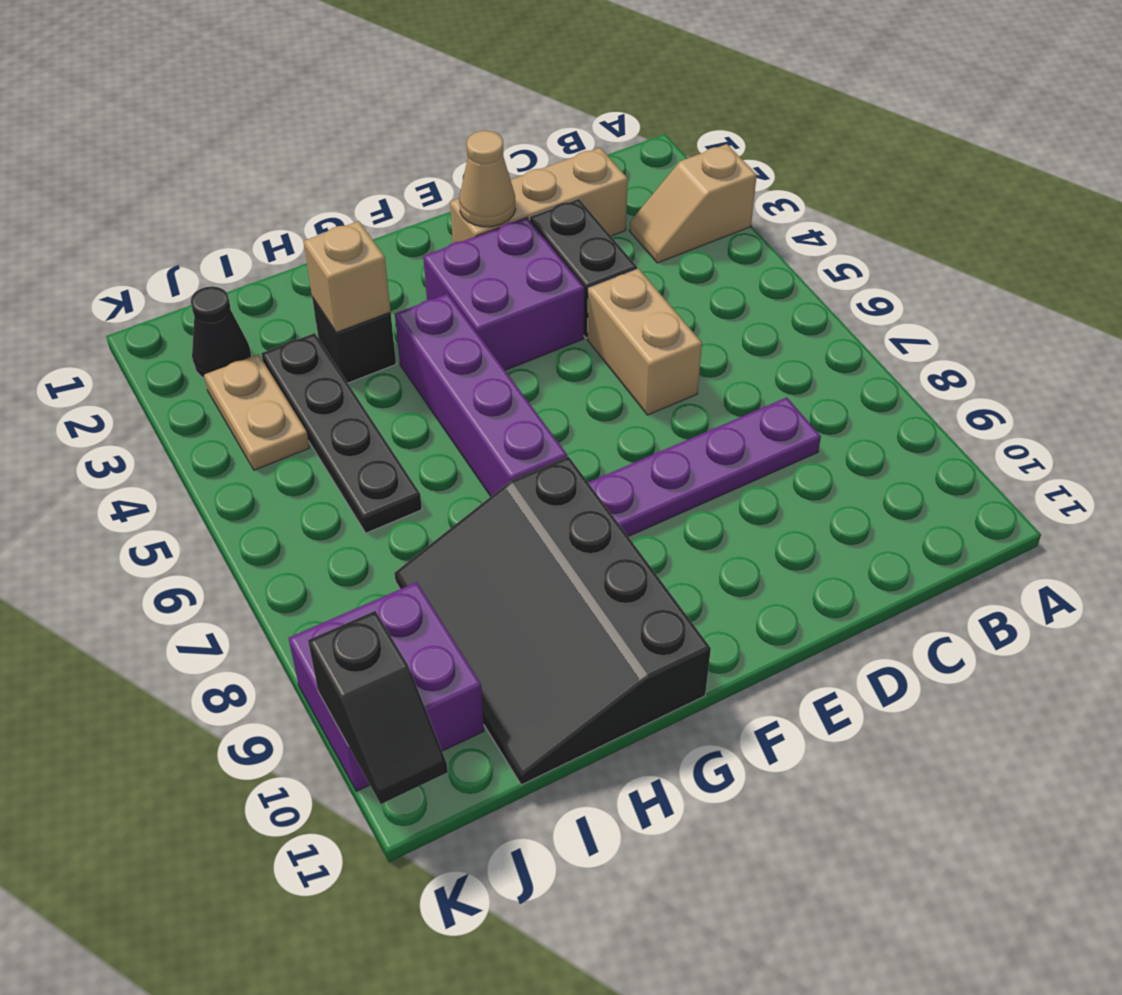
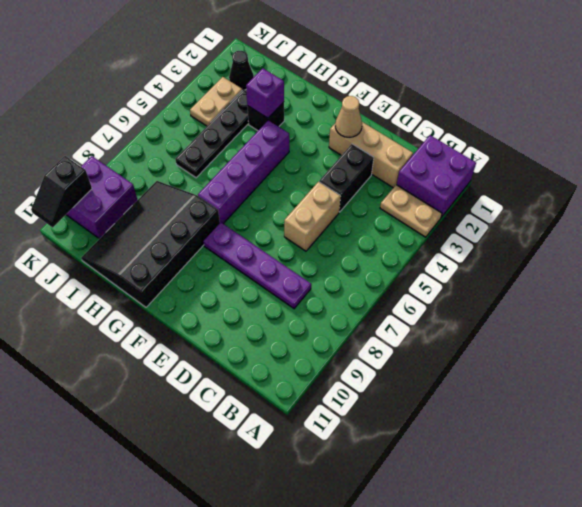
tan 1x2 slope [630,144,757,263] -> tan 1x2 plate [380,185,442,237]
purple 2x2 brick [423,218,584,370] -> purple 2x2 brick moved to [397,135,476,217]
tan 1x1 brick [304,221,391,332] -> purple 1x1 brick [246,68,284,118]

